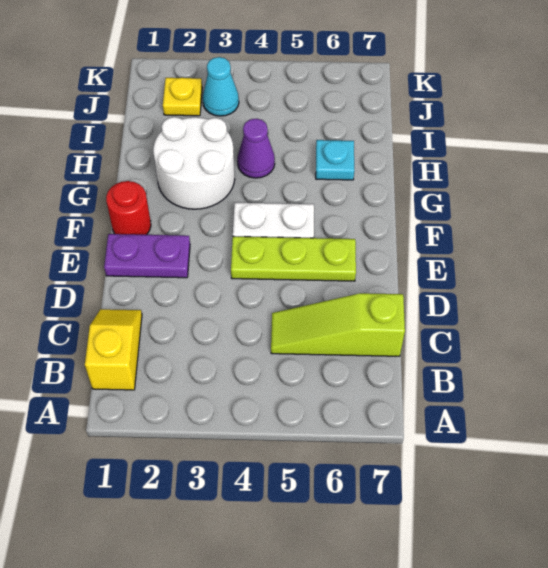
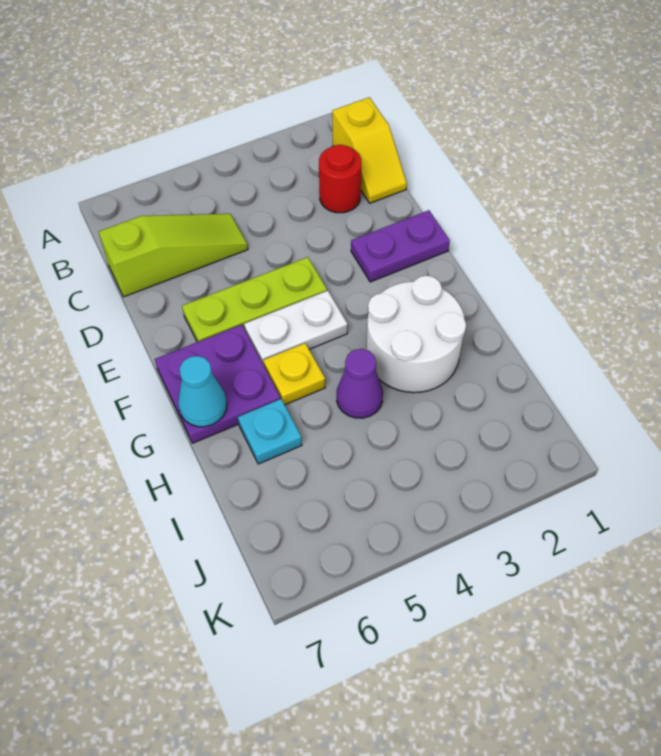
red 1x1 round brick [106,181,151,235] -> red 1x1 round brick moved to [319,145,361,213]
none -> purple 2x2 plate [155,325,281,443]
yellow 1x1 plate [163,78,202,116] -> yellow 1x1 plate moved to [263,343,325,405]
cyan 1x1 cone [203,57,239,116] -> cyan 1x1 cone moved to [178,356,227,427]

